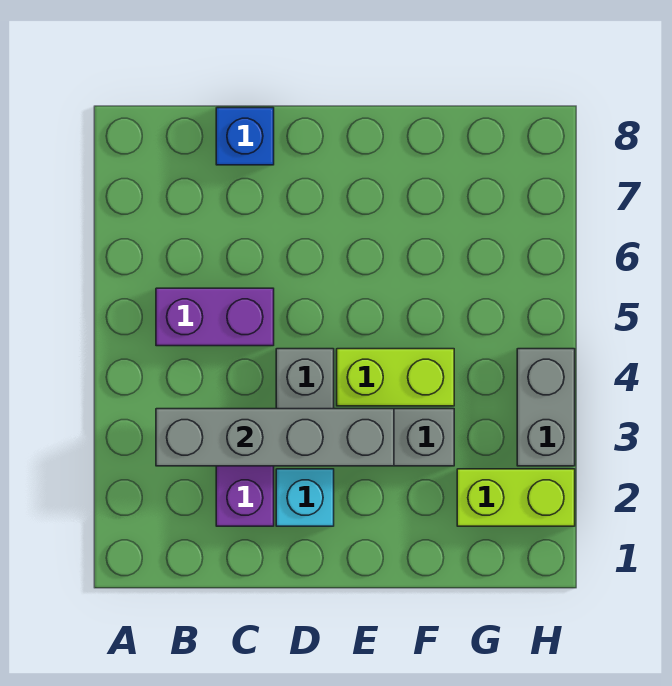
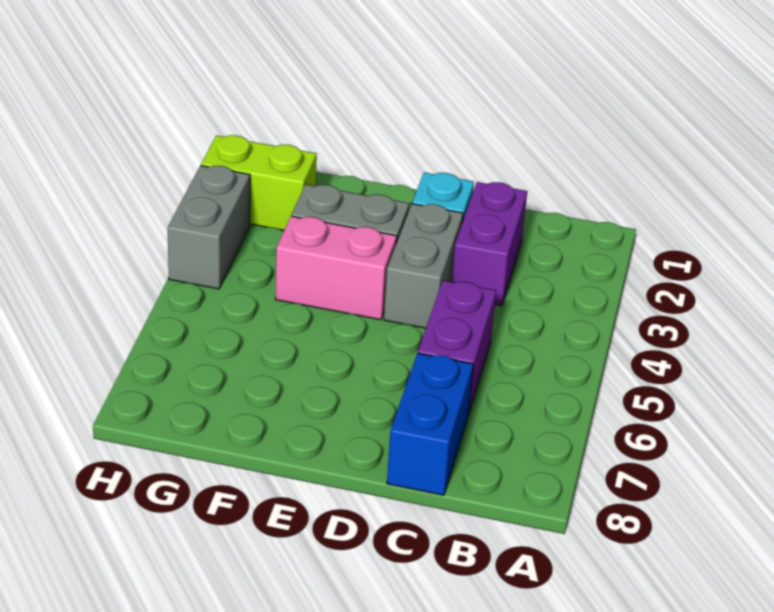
grey 1x4 brick [156,409,394,466] -> none
purple 1x2 brick [156,288,274,346] -> purple 1x2 brick turned to [418,281,496,414]
blue 1x1 brick [216,108,274,165] -> blue 1x2 brick [387,353,473,495]
lime 1x2 brick [337,349,454,406] -> pink 1x2 brick [276,216,397,320]

